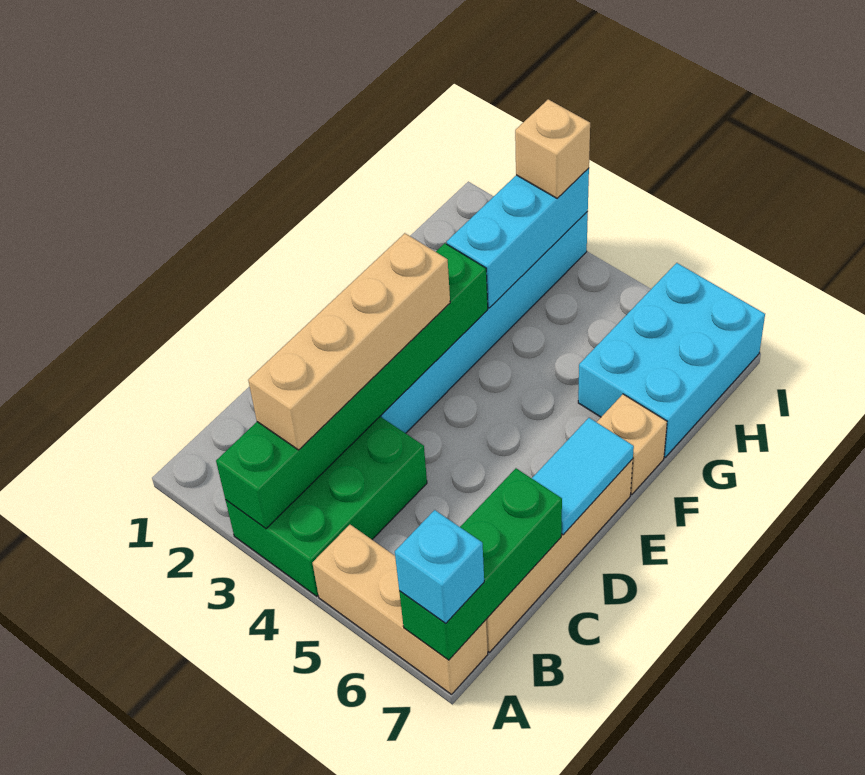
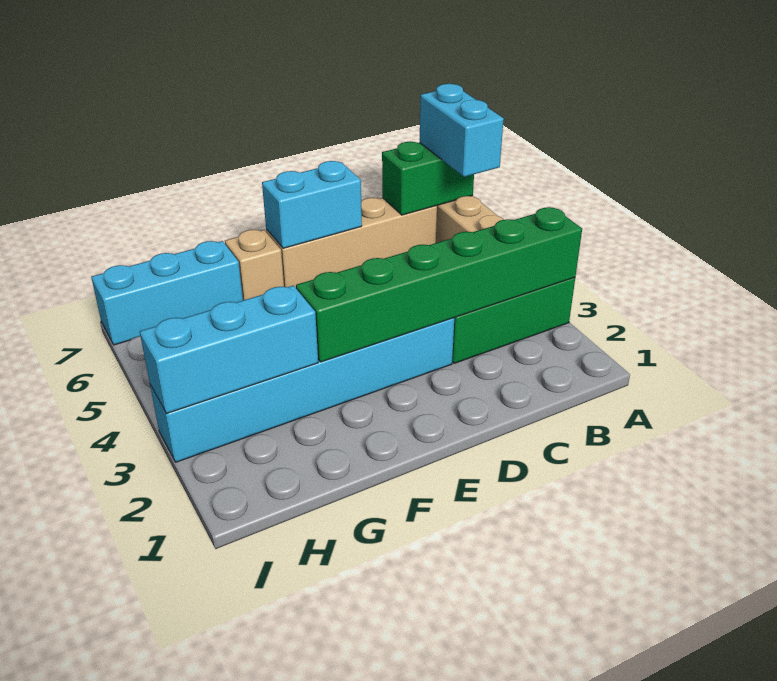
green 1x3 brick [399,468,562,660] -> green 1x2 brick [382,142,474,215]
cyan 1x1 brick [395,510,484,623] -> cyan 1x2 brick [420,84,504,177]
tan 1x4 brick [248,233,450,450] -> none
cyan 1x2 tile [532,418,634,535] -> cyan 1x2 brick [262,161,362,248]
cyan 2x3 brick [578,263,765,457] -> cyan 1x3 brick [91,241,243,345]
tan 1x1 brick [515,99,590,198] -> none

